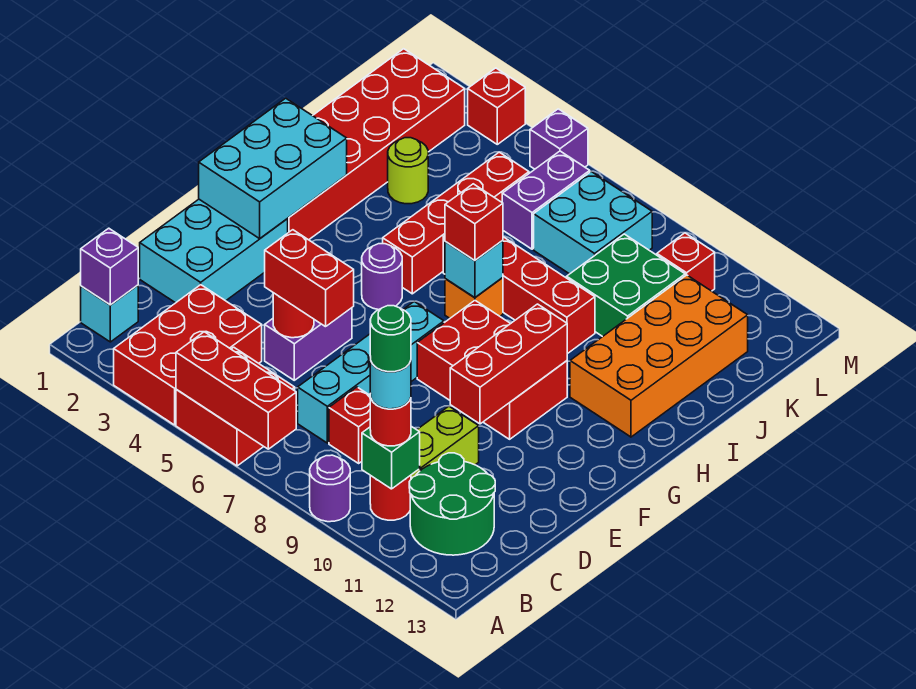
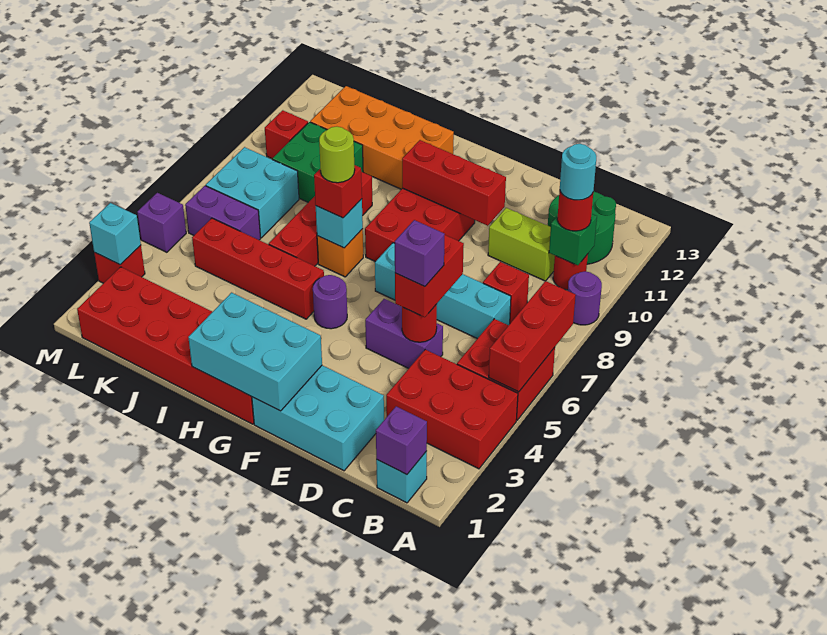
green 1x1 round brick [370,306,411,372] -> none
none -> purple 1x1 brick [395,220,445,287]
lime 1x1 round brick [388,138,428,204] -> lime 1x1 round brick moved to [319,127,355,183]
none -> cyan 1x1 brick [89,203,141,265]

